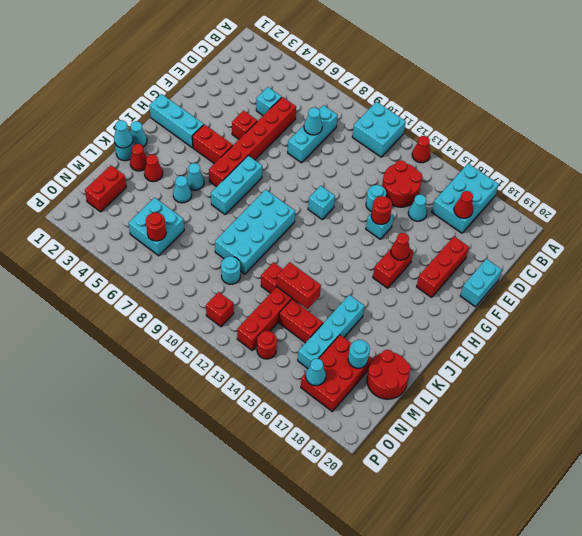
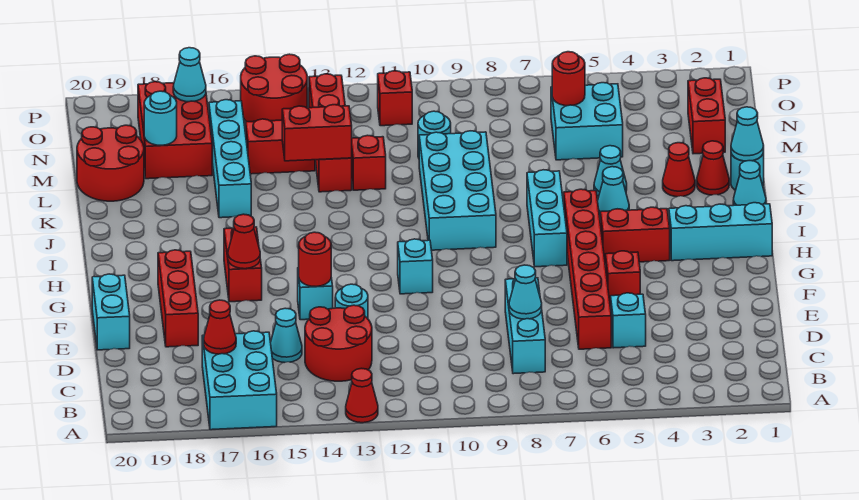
cyan 2x2 brick [352,102,406,157] -> none
red 1x1 round brick [257,331,277,359] -> red 2x2 round brick [241,54,307,122]

